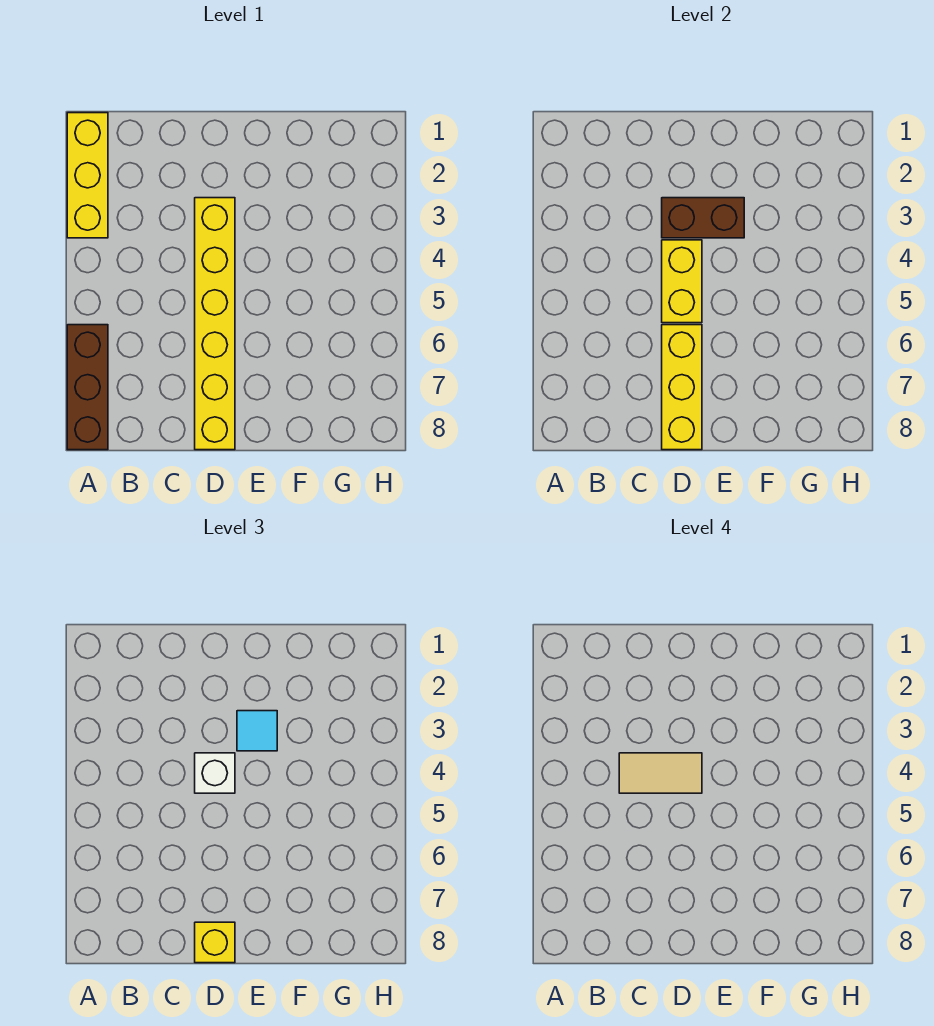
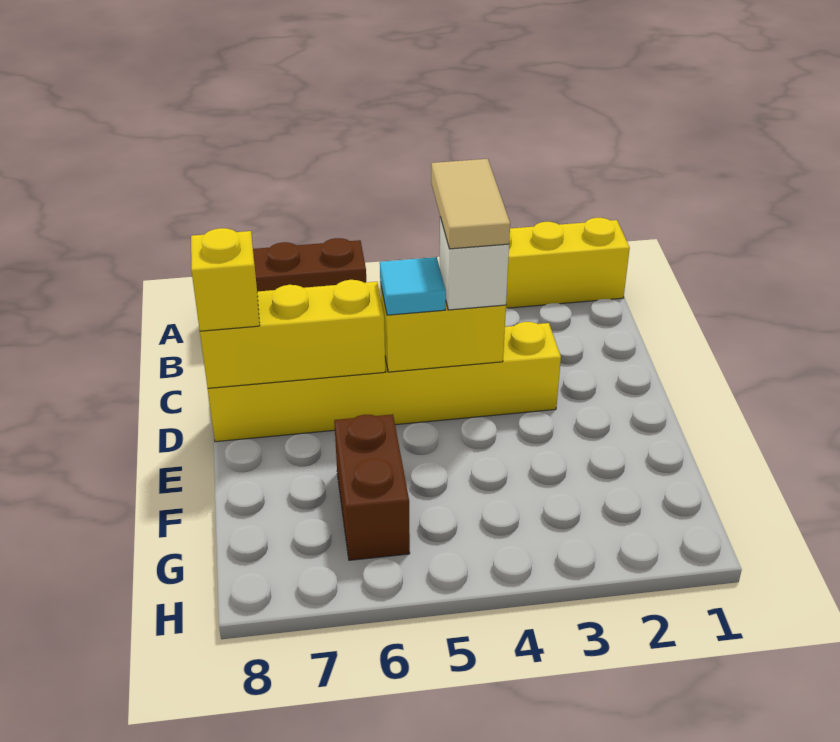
brown 1x2 brick [662,198,744,238] -> brown 1x2 brick moved to [334,414,410,560]
cyan 1x1 tile [237,711,277,751] -> cyan 1x1 tile moved to [380,257,446,315]

